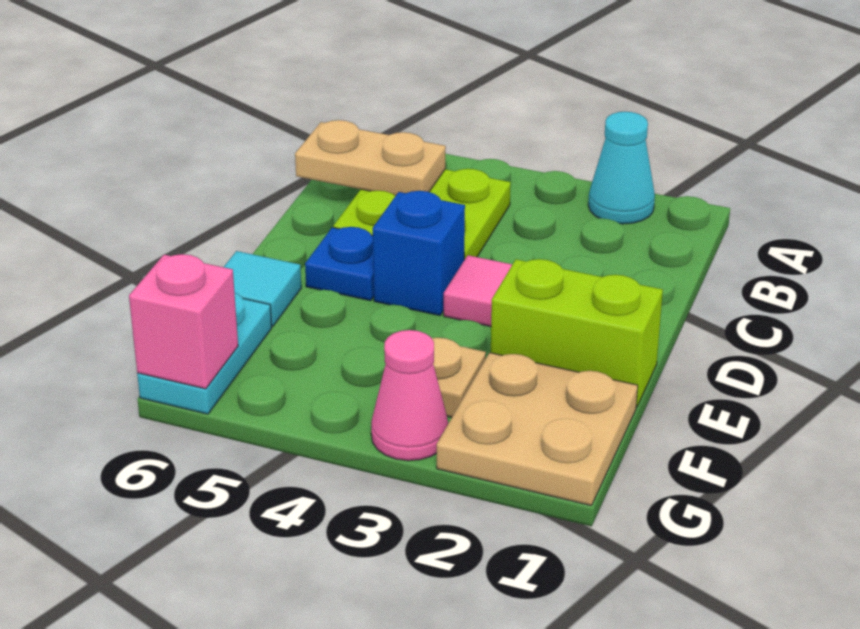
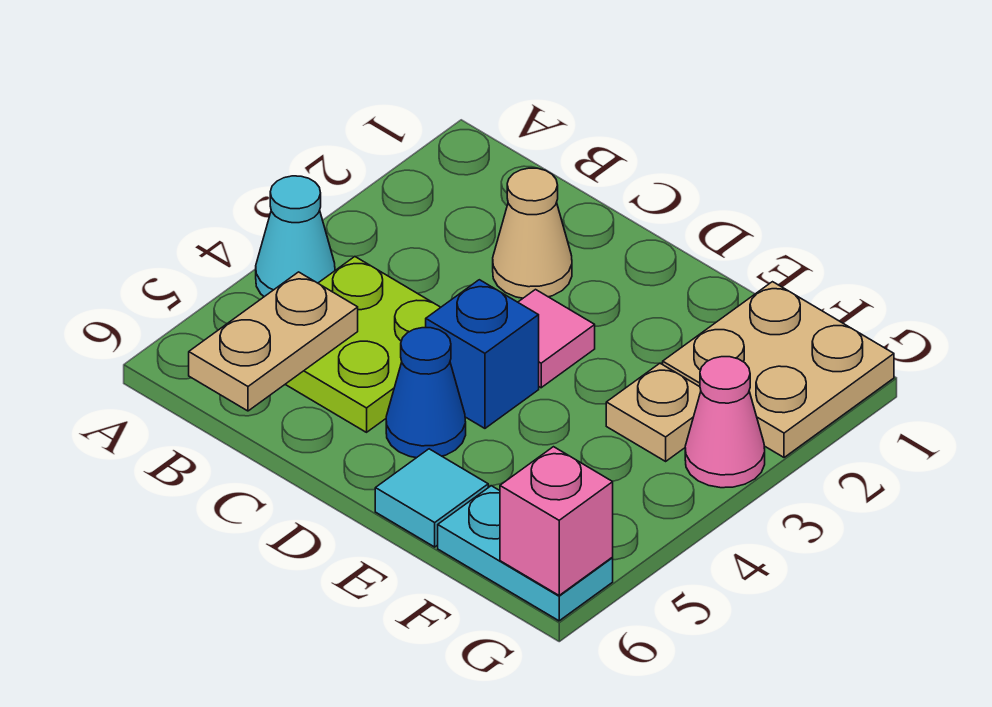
cyan 1x1 cone [588,112,655,224] -> cyan 1x1 cone moved to [256,176,335,297]
none -> tan 1x1 cone [493,168,572,298]
blue 1x1 plate [305,227,374,301] -> blue 1x1 cone [386,328,466,458]
lime 1x2 brick [491,259,663,407] -> none

